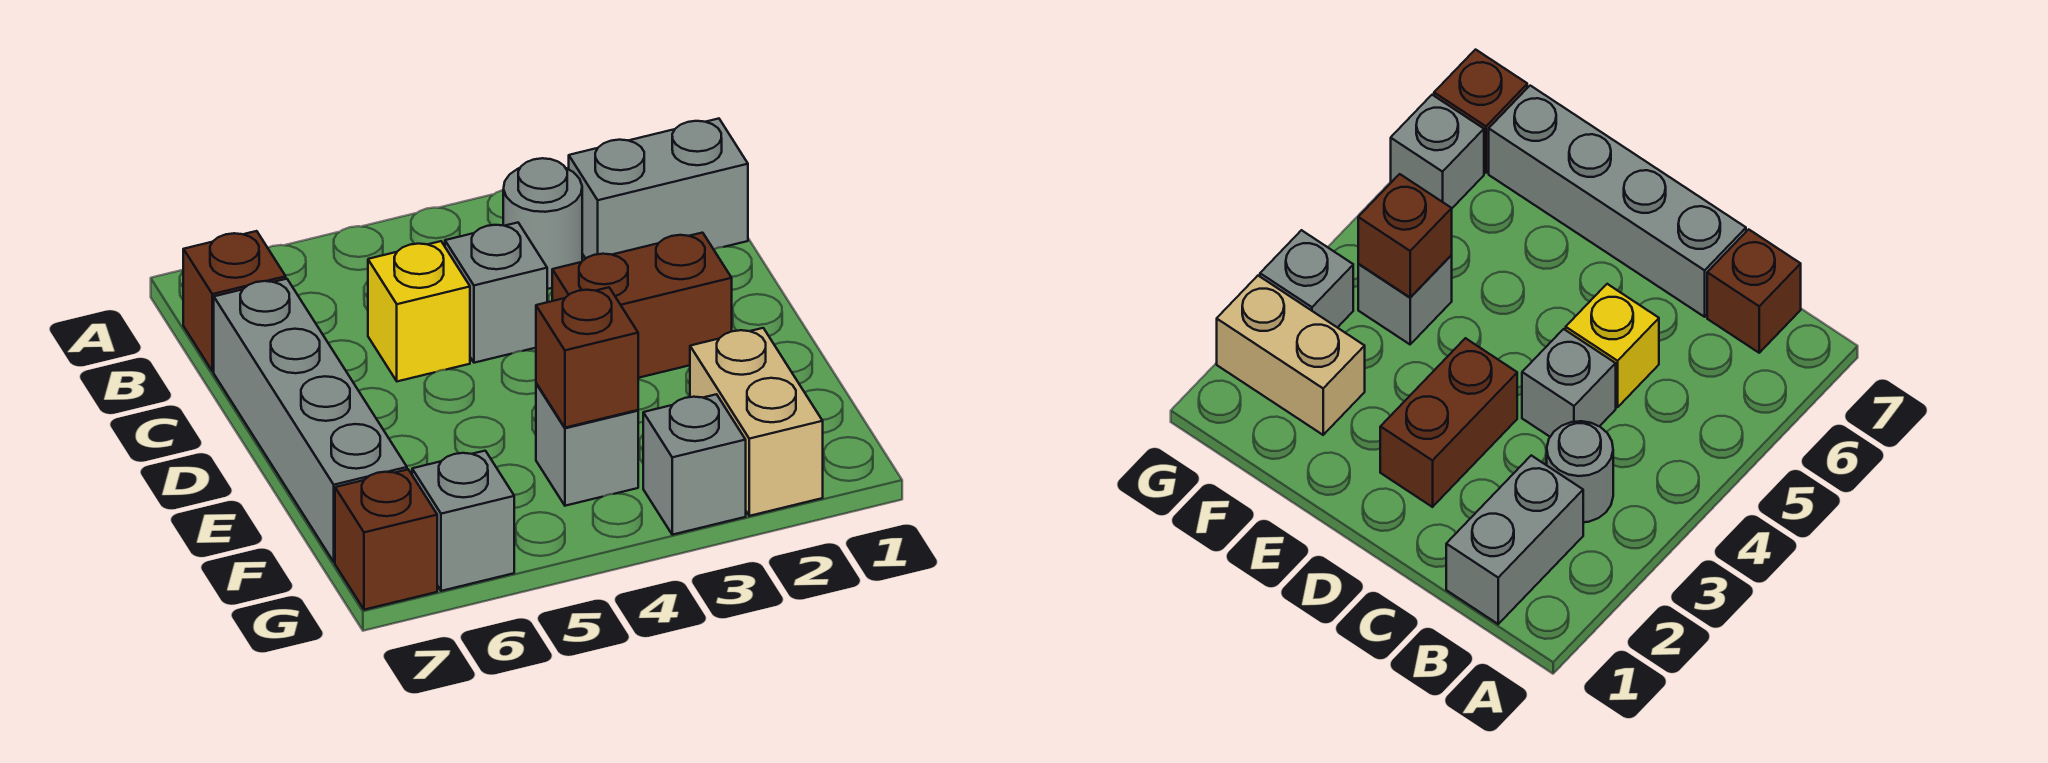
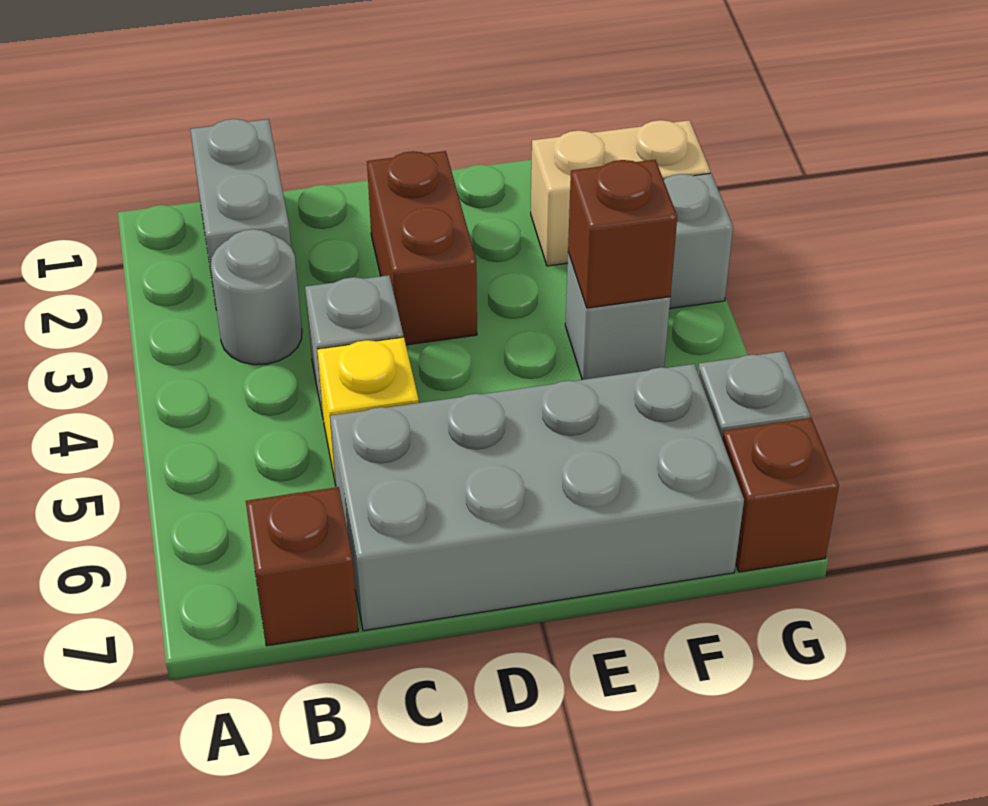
grey 1x4 brick [214,279,407,562] -> grey 2x4 brick [330,364,744,631]

